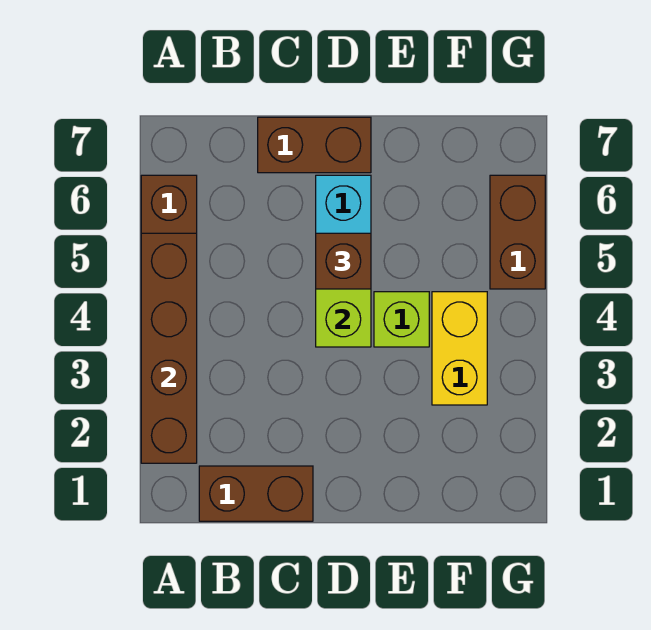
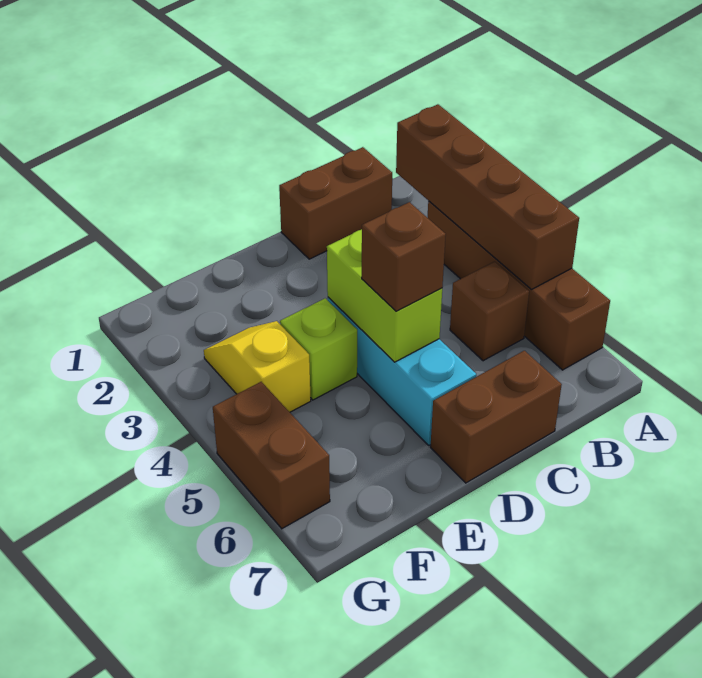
none -> brown 1x1 brick [450,261,529,361]
yellow 1x2 brick [432,292,487,405] -> yellow 1x2 slope [204,321,311,412]

